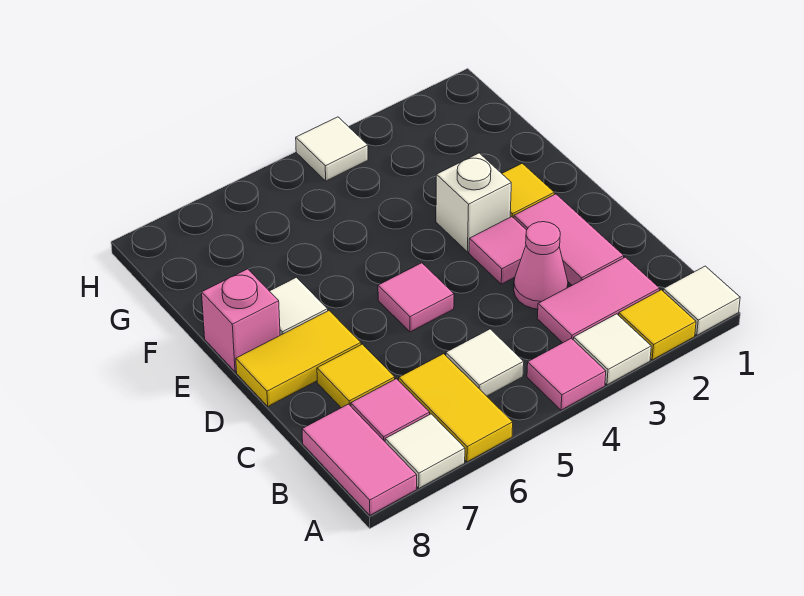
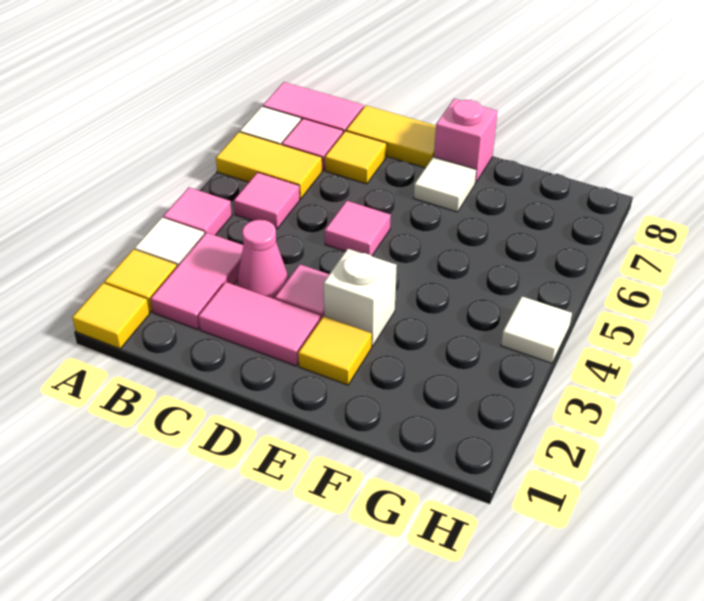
white 1x1 tile [663,266,740,335] -> yellow 1x1 tile [72,283,150,349]
white 1x1 tile [446,329,524,396] -> pink 1x1 tile [234,172,300,229]
yellow 1x2 tile [236,311,361,406] -> yellow 1x2 tile turned to [346,106,436,168]

